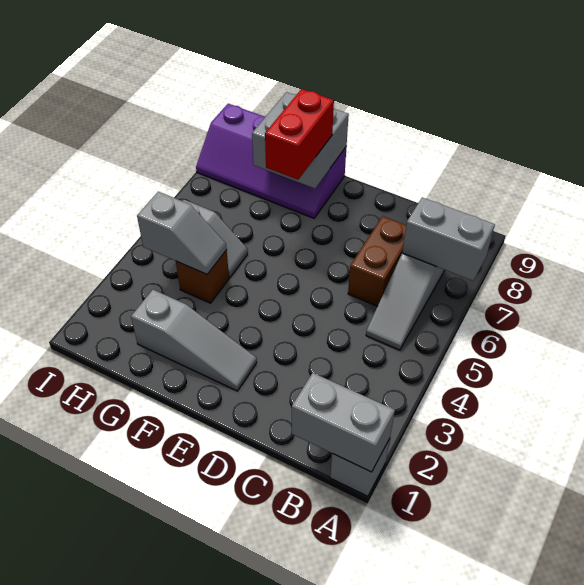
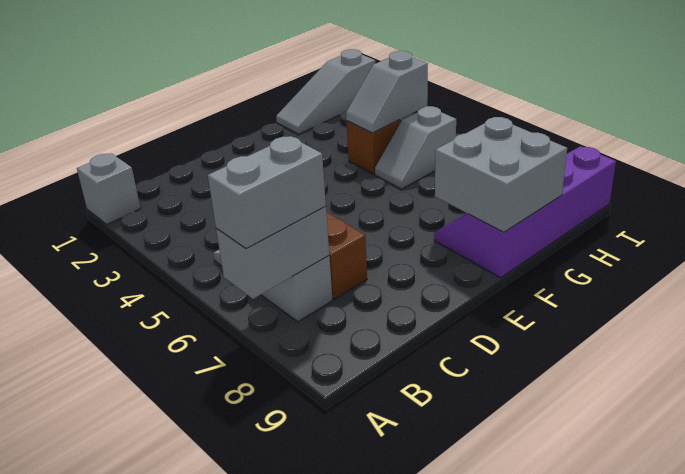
grey 1x2 brick [292,373,395,472] -> grey 1x2 brick moved to [208,136,326,249]
grey 1x3 slope [131,290,257,391] -> grey 1x3 slope moved to [276,49,375,134]
red 1x2 brick [265,89,334,180] -> none

